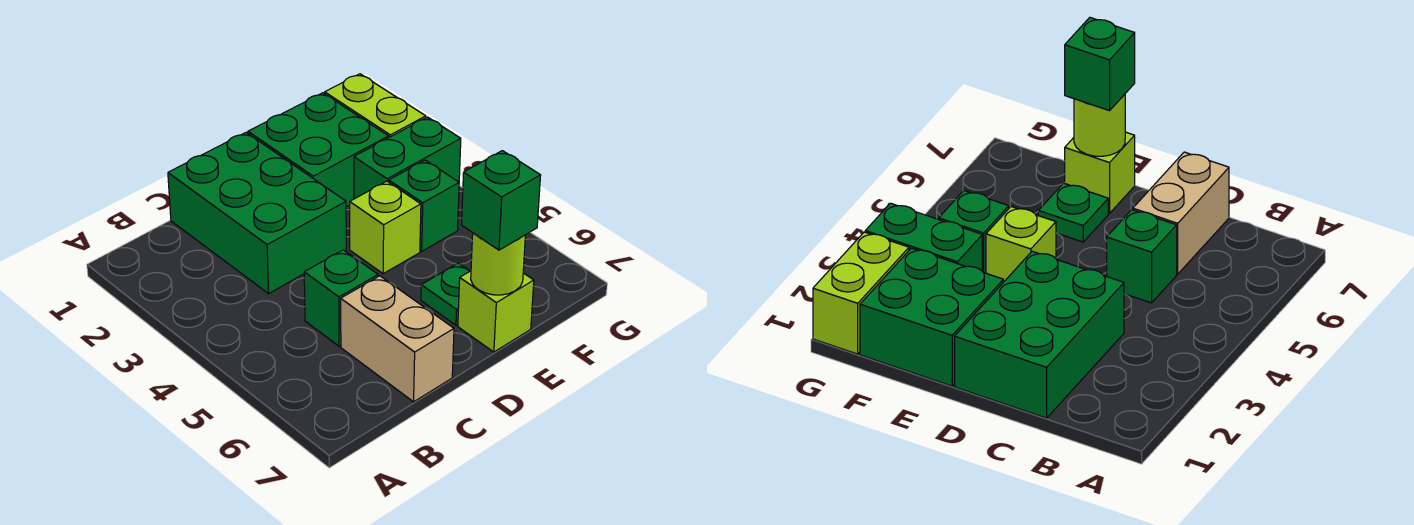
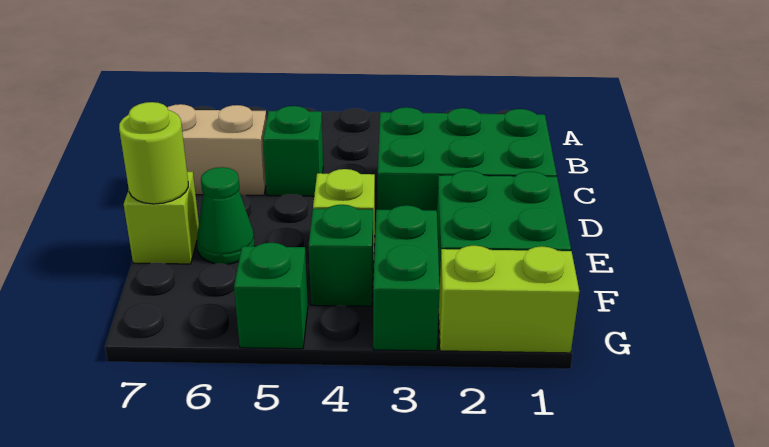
green 1x1 plate [421,263,470,325] -> green 1x1 cone [197,167,255,264]
green 1x1 brick [462,151,541,250] -> green 1x1 brick moved to [234,243,308,349]

